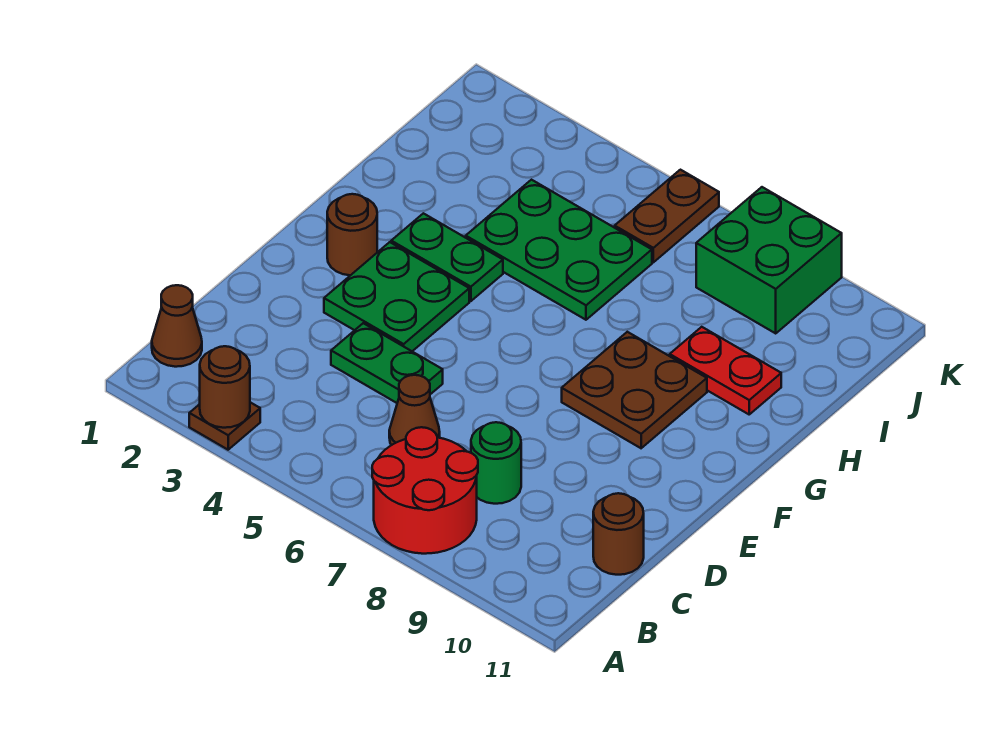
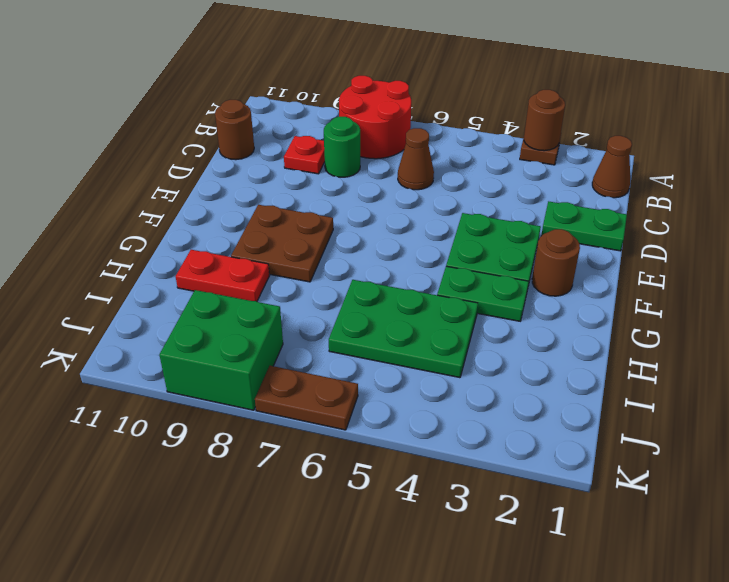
none -> red 1x1 plate [284,136,325,174]
green 1x2 plate [331,323,443,403] -> green 1x2 plate moved to [541,201,627,251]
brown 1x2 plate [615,170,719,262] -> brown 1x2 plate turned to [255,366,358,430]

